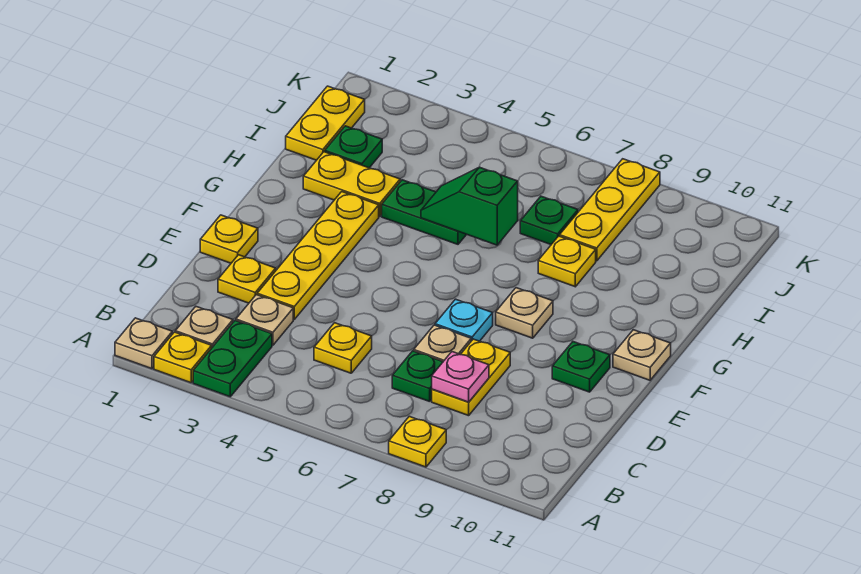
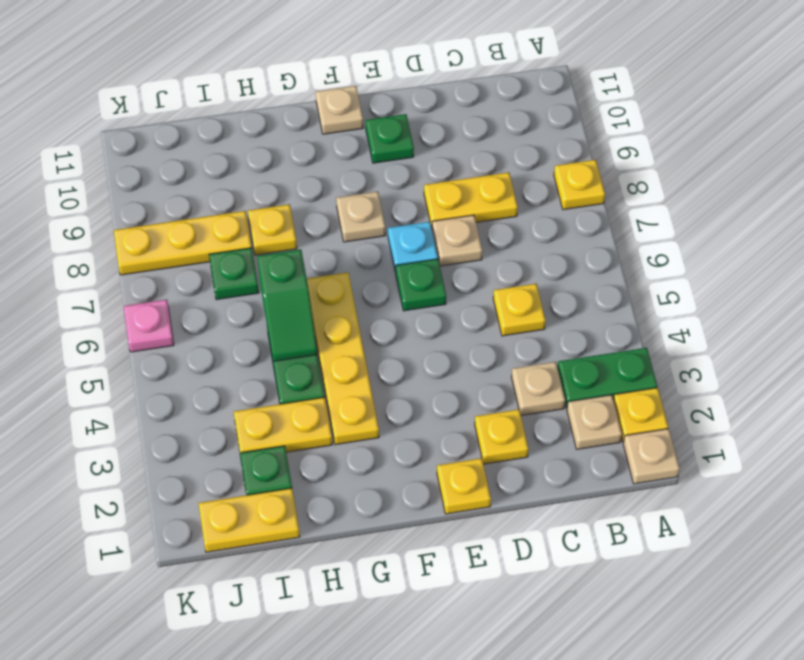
green 1x1 plate [392,351,443,402] -> green 1x1 plate moved to [396,259,446,311]
pink 1x1 plate [432,352,489,402] -> pink 1x1 plate moved to [124,299,174,352]
yellow 1x4 plate [257,192,379,319] -> yellow 1x4 plate turned to [307,272,379,445]
yellow 1x2 plate [303,152,400,216] -> yellow 1x2 plate turned to [234,397,332,453]

